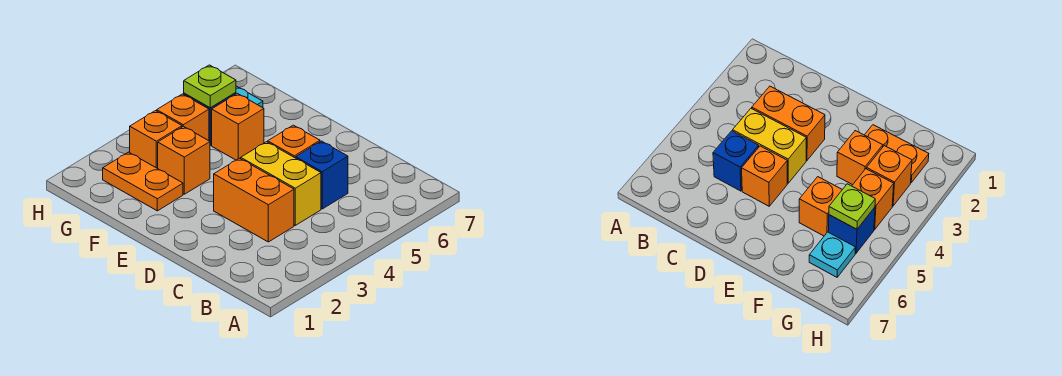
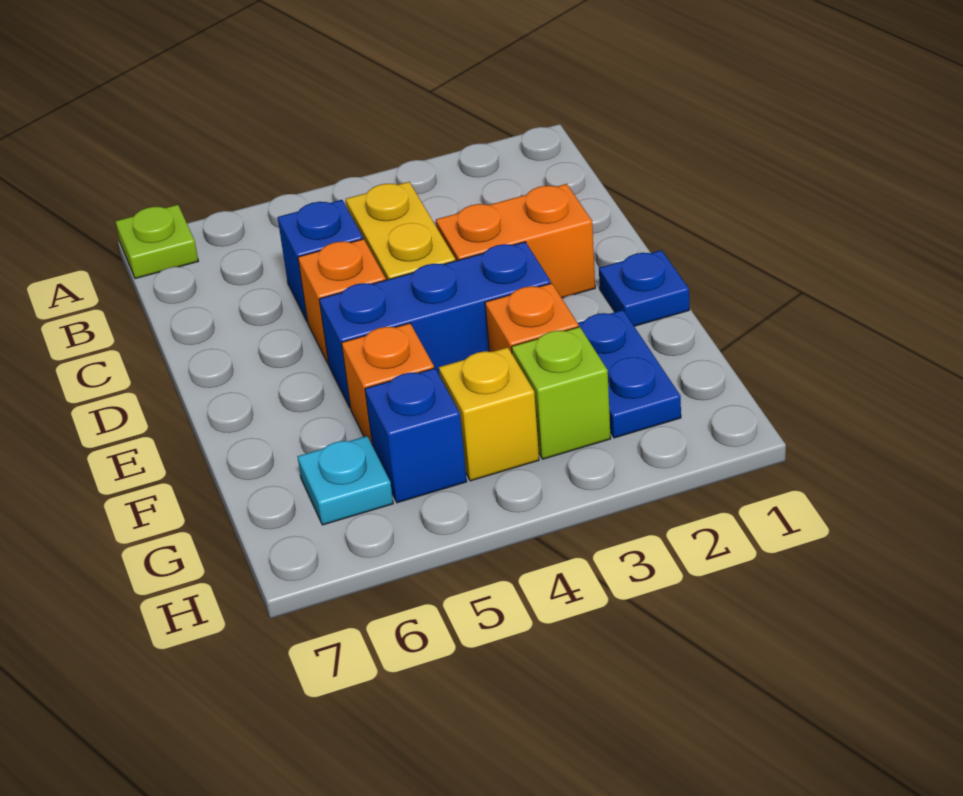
orange 1x2 brick [214,158,294,242] -> orange 1x2 brick turned to [436,184,595,298]
none -> blue 1x1 plate [599,250,689,326]
none -> blue 1x3 brick [319,242,551,407]
orange 1x2 plate [103,152,183,211] -> blue 1x2 plate [578,310,681,438]
orange 1x1 brick [130,111,182,168] -> lime 1x1 brick [512,327,611,459]
orange 1x1 brick [157,94,209,141] -> yellow 1x1 brick [439,347,539,481]
lime 1x1 plate [184,65,236,108] -> lime 1x1 plate moved to [115,205,198,279]

